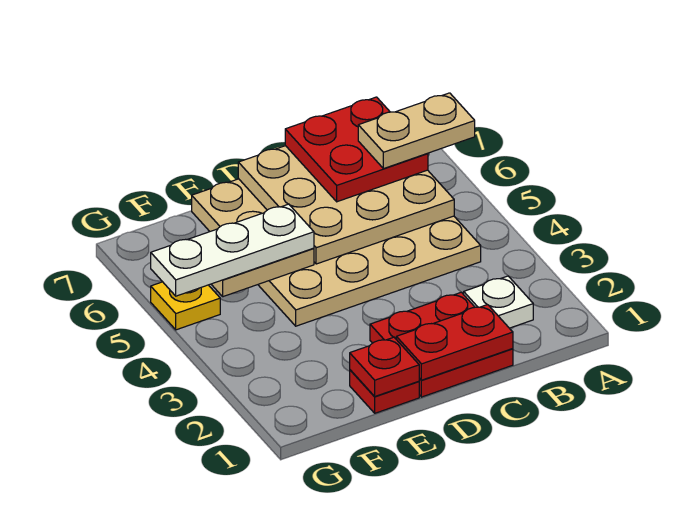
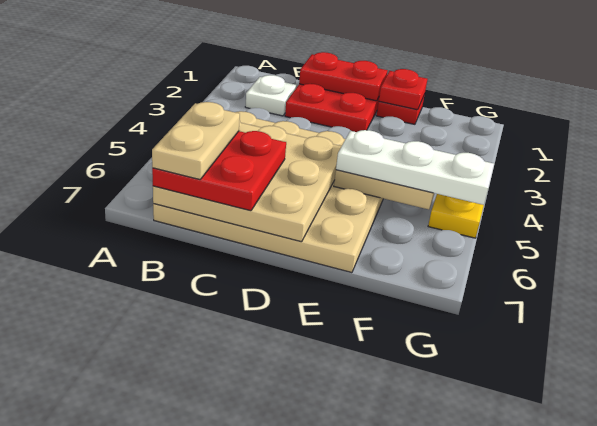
tan 1x2 plate [358,93,475,169] -> tan 1x2 plate turned to [152,102,240,179]

